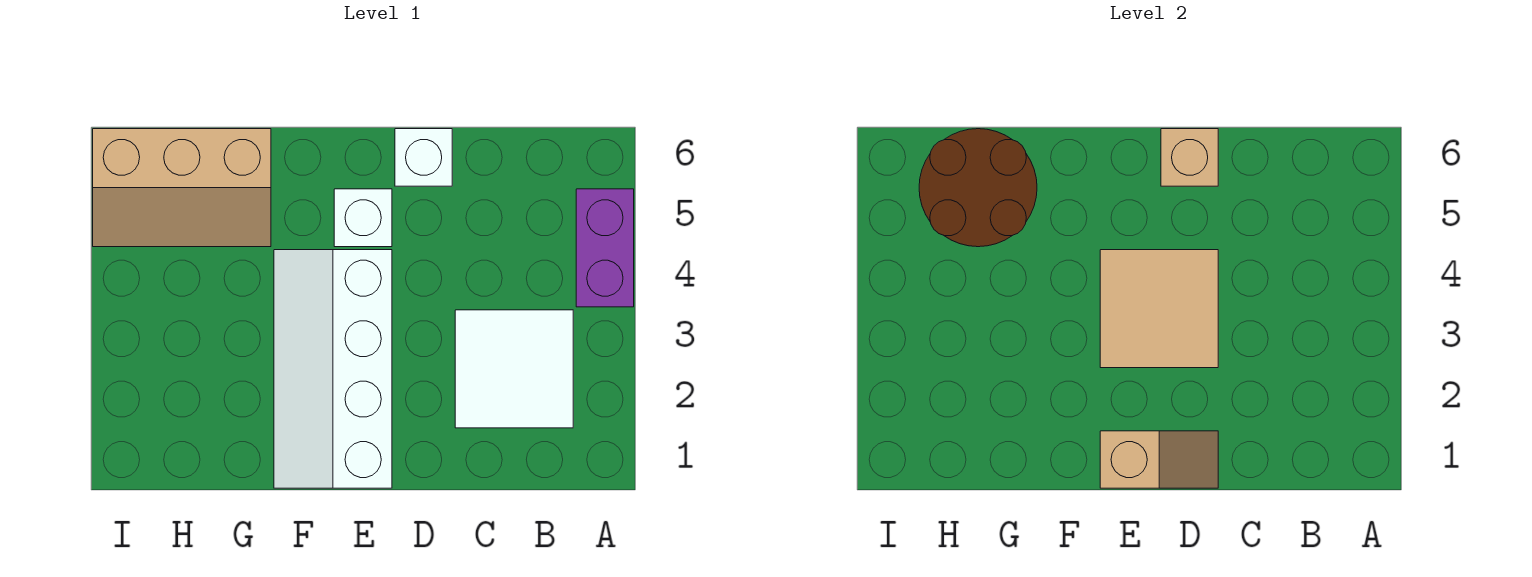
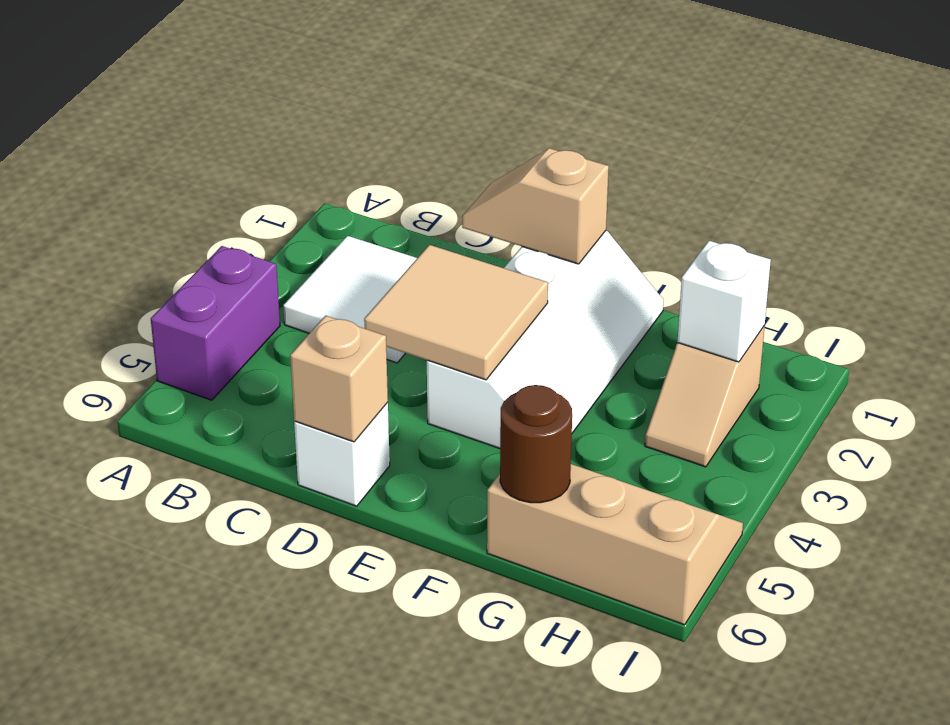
white 1x1 brick [334,189,392,247] -> white 1x1 brick moved to [677,241,771,362]
brown 2x2 round brick [919,129,1037,247] -> brown 1x1 round brick [500,385,572,503]
none -> tan 1x2 slope [645,326,765,467]

